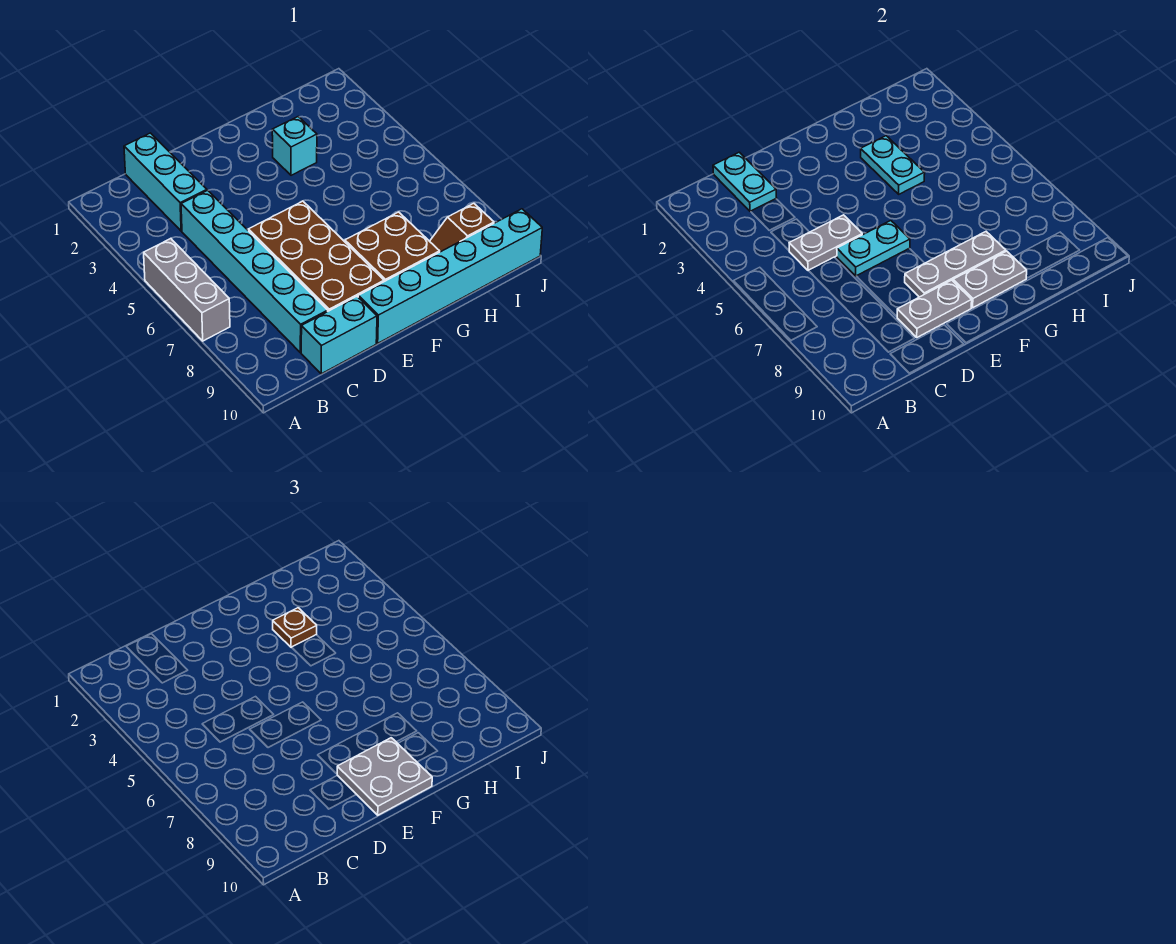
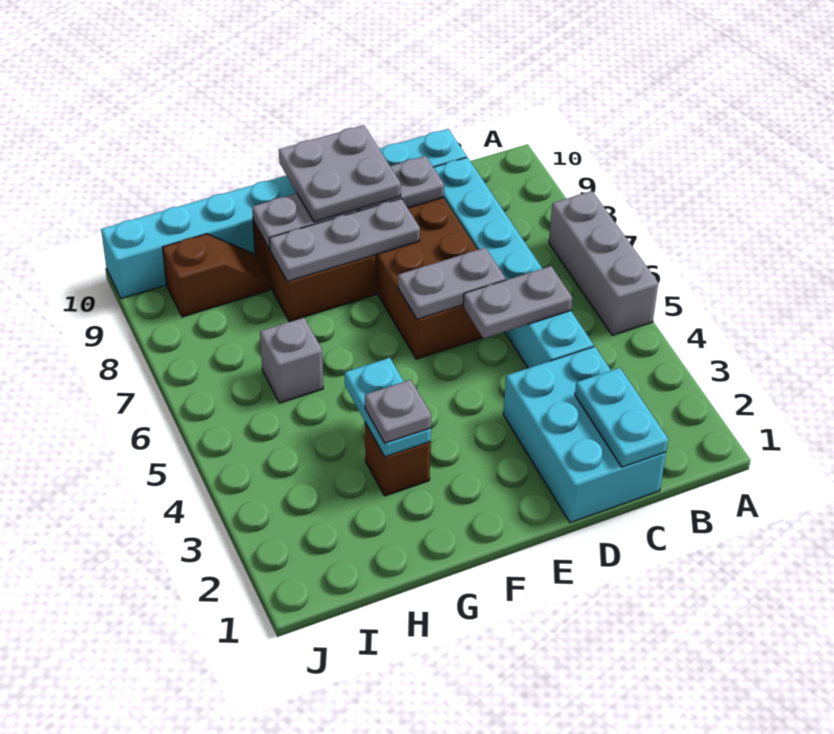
cyan 1x3 brick [124,133,207,231] -> cyan 2x3 brick [503,346,666,523]
cyan 1x2 plate [837,221,910,276] -> grey 1x2 plate [398,248,506,319]
cyan 1x1 brick [272,117,317,175] -> brown 1x1 brick [365,423,431,496]
brown 1x1 plate [273,608,317,647] -> grey 1x1 plate [365,380,431,443]
none -> grey 1x1 brick [260,317,323,403]

